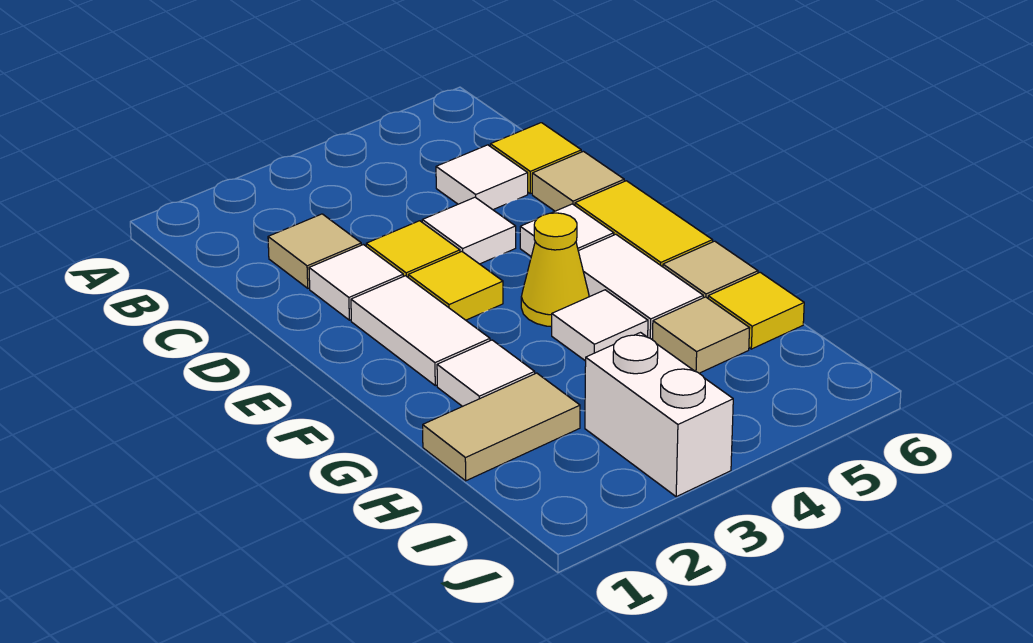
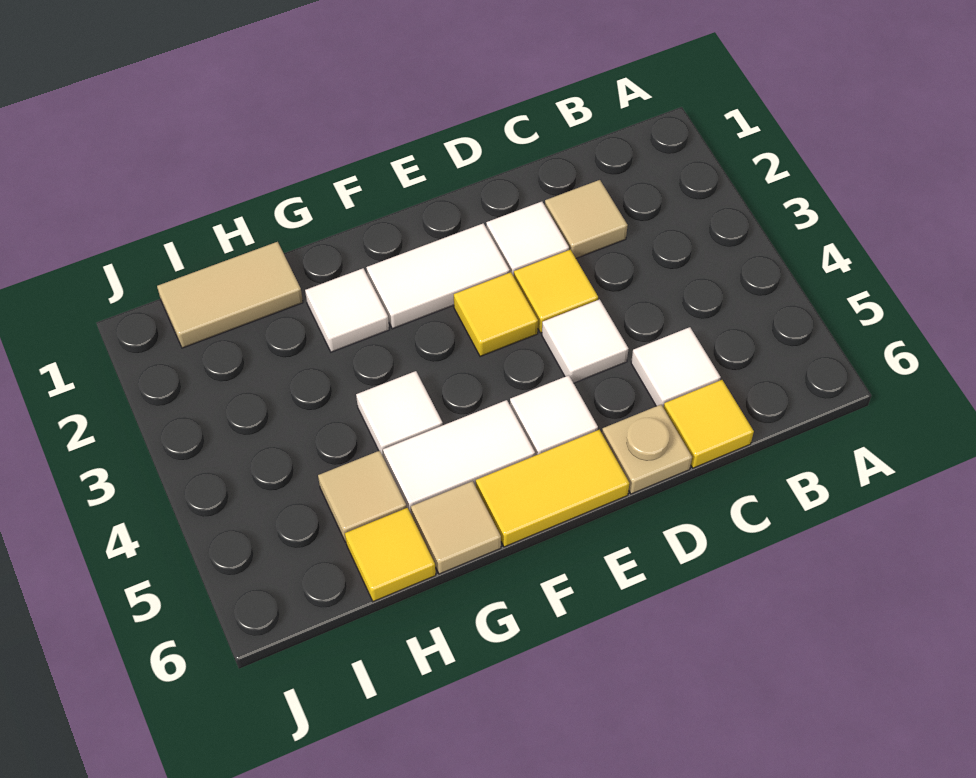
tan 1x1 tile [532,151,624,211] -> tan 1x1 plate [602,405,692,494]
yellow 1x1 cone [521,213,589,327] -> none
tan 1x2 tile [423,373,580,481] -> tan 1x2 tile turned to [157,242,303,348]
white 1x2 brick [585,333,733,497] -> none

